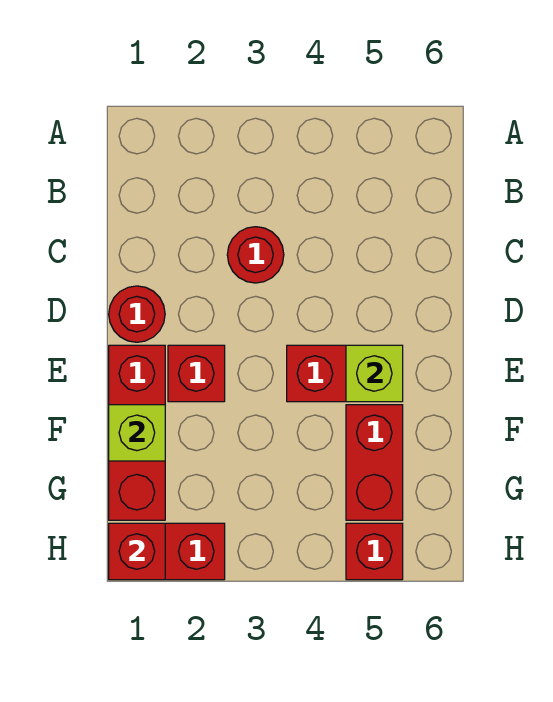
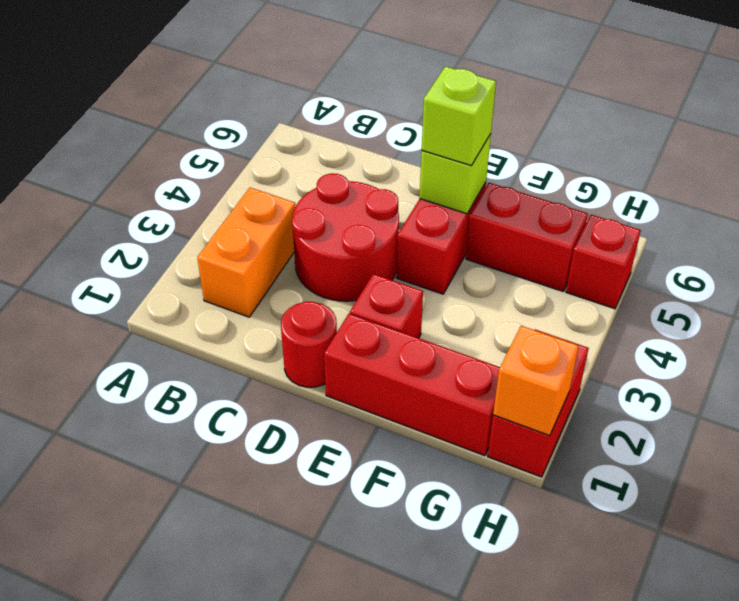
none -> orange 1x2 brick [197,188,295,317]
red 1x1 round brick [227,227,284,283] -> red 2x2 round brick [292,173,399,301]
lime 1x1 brick [109,405,165,461] -> lime 1x1 brick moved to [422,66,496,166]
red 1x1 brick [109,523,165,580] -> orange 1x1 brick [493,326,579,436]

